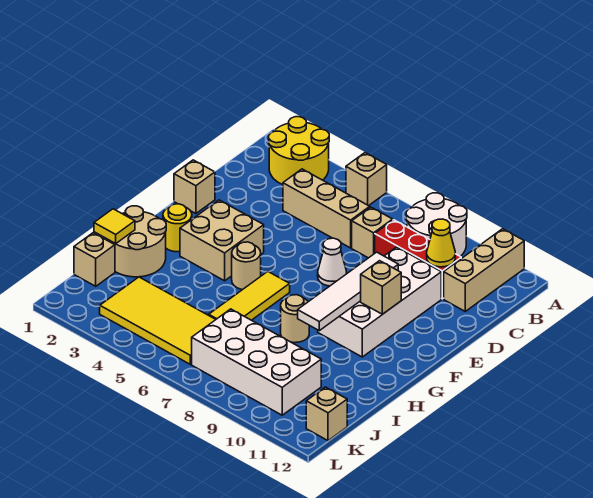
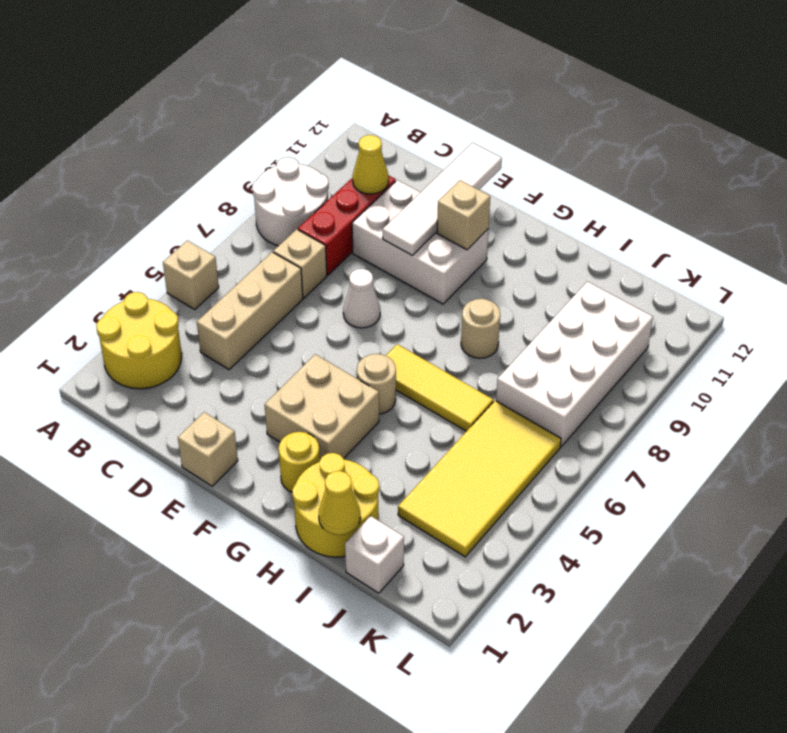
tan 1x3 brick [444,229,524,311] -> none
white 2x4 brick [318,247,441,357] -> white 2x3 brick [352,180,488,304]
white 1x4 tile [298,252,398,331] -> white 1x4 tile turned to [383,143,502,255]
tan 2x2 round brick [106,206,166,277] -> yellow 2x2 round brick [292,453,379,557]
yellow 1x1 tile [94,209,135,244] -> yellow 1x1 cone [319,471,361,535]
tan 1x1 brick [74,233,115,286] -> white 1x1 brick [345,516,404,593]
tan 1x1 brick [306,387,347,441] -> none

